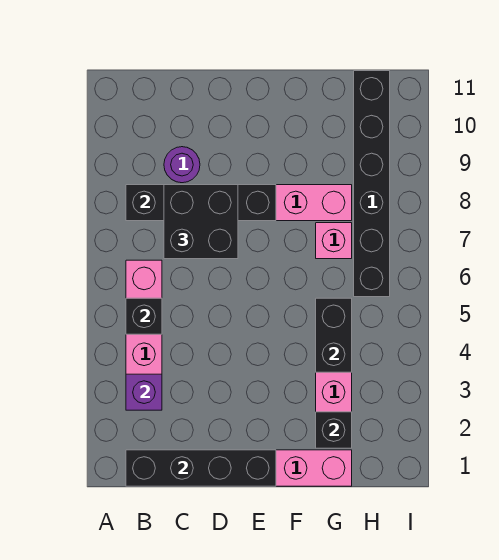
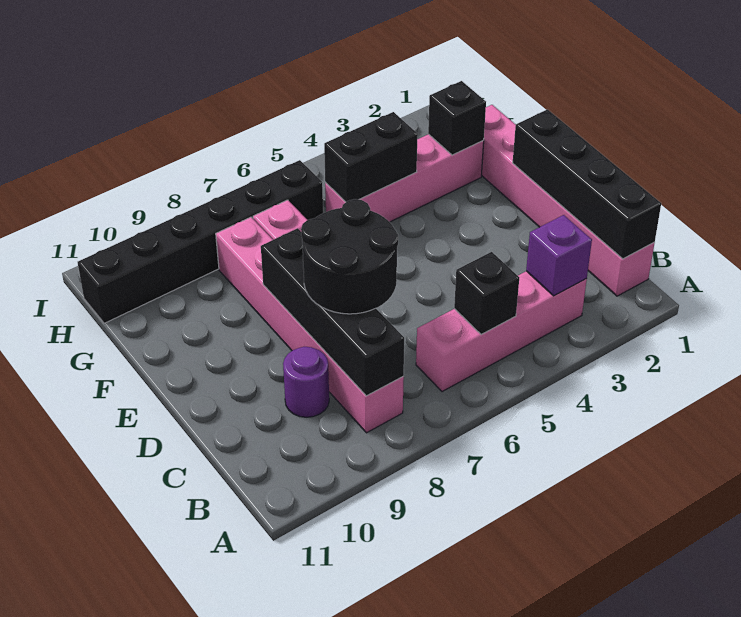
black 2x2 brick [164,185,238,259] -> black 2x2 round brick [301,199,398,314]

